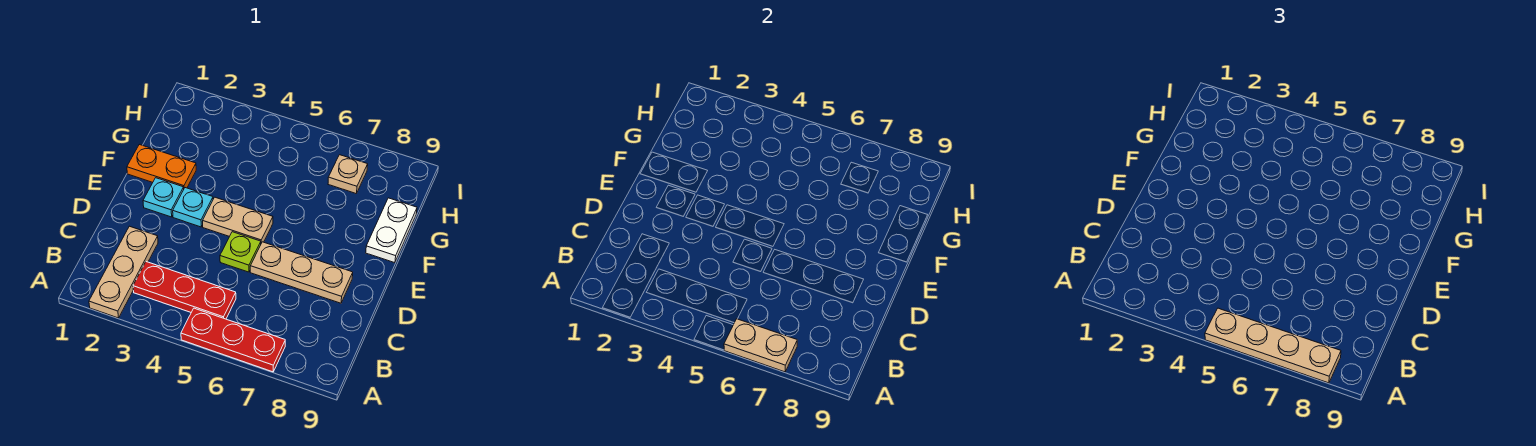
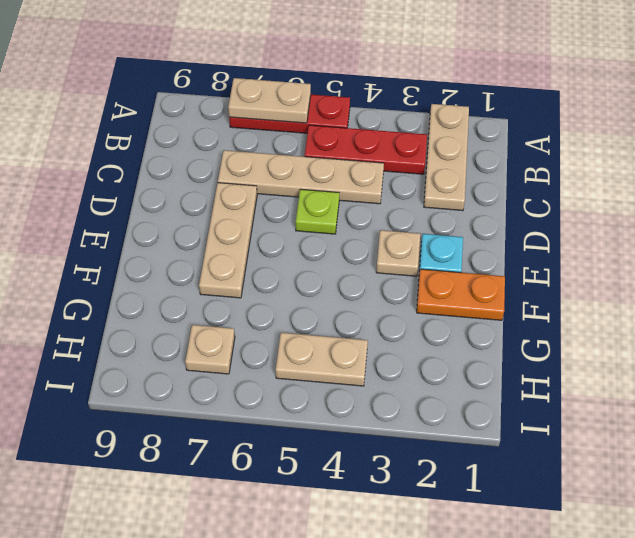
tan 1x4 plate [1205,308,1341,383] -> tan 1x4 plate moved to [218,150,384,204]
tan 1x3 plate [250,242,353,303] -> tan 1x3 plate turned to [199,183,257,298]
cyan 1x1 plate [173,188,213,227] -> tan 1x1 plate [376,230,420,276]
tan 1x2 plate [203,197,273,243] -> tan 1x2 plate moved to [276,333,368,386]
white 1x2 plate [366,198,417,263] -> none

